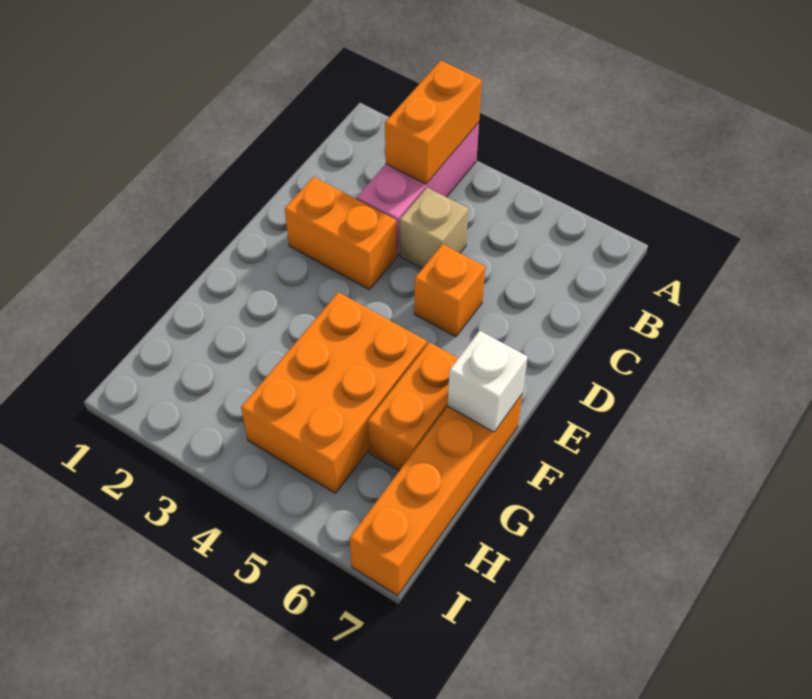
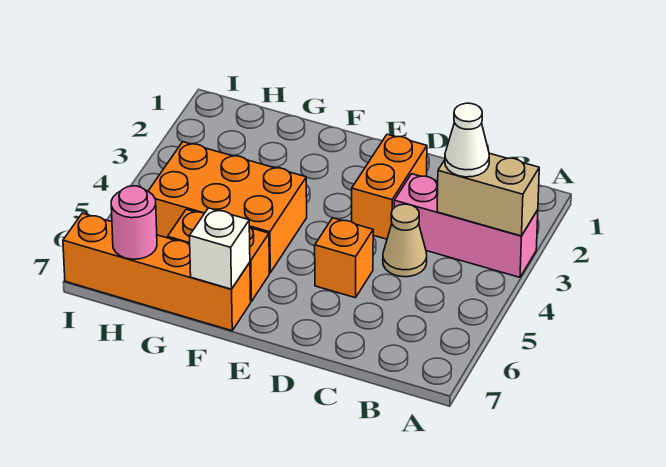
orange 1x2 brick [385,60,482,184] -> tan 1x2 brick [437,153,539,236]
none -> white 1x1 cone [445,103,489,177]
tan 1x1 brick [400,188,468,268] -> tan 1x1 cone [383,204,427,277]
none -> pink 1x1 round brick [111,186,157,259]

